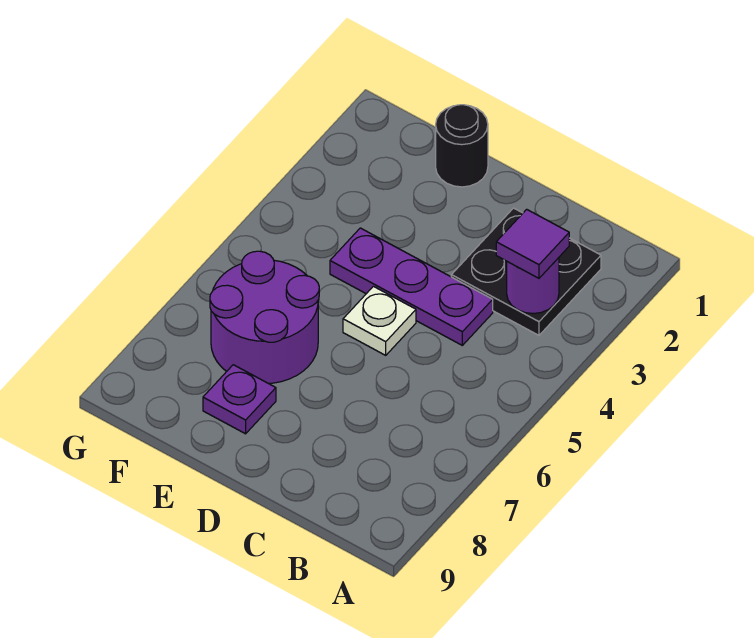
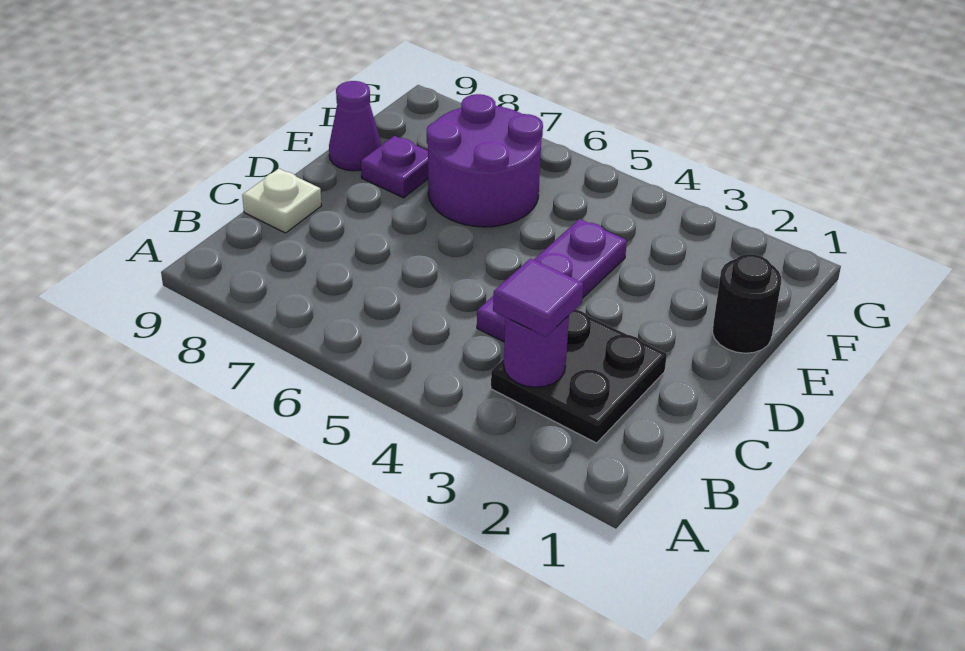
white 1x1 plate [343,286,416,355] -> white 1x1 plate moved to [242,169,321,233]
none -> purple 1x1 cone [329,81,381,171]

